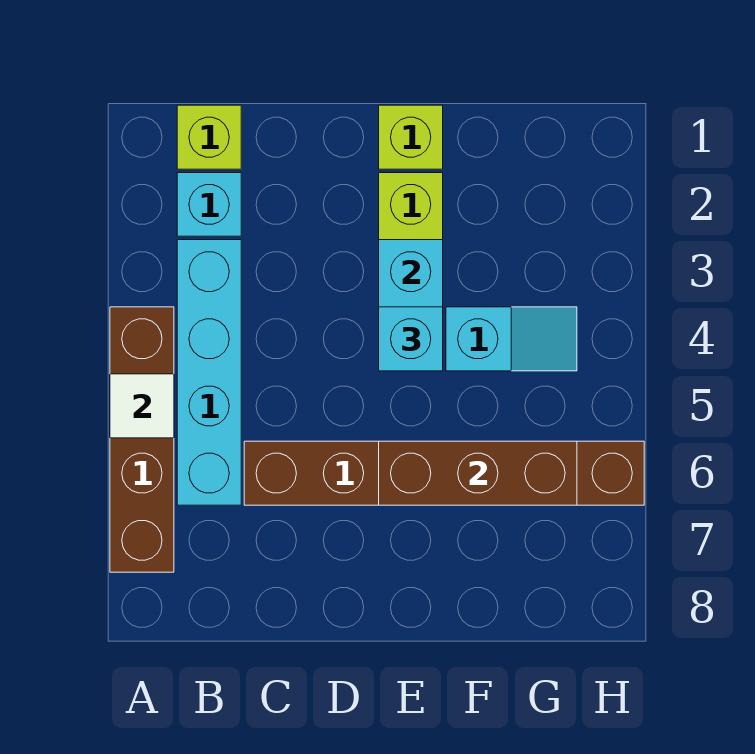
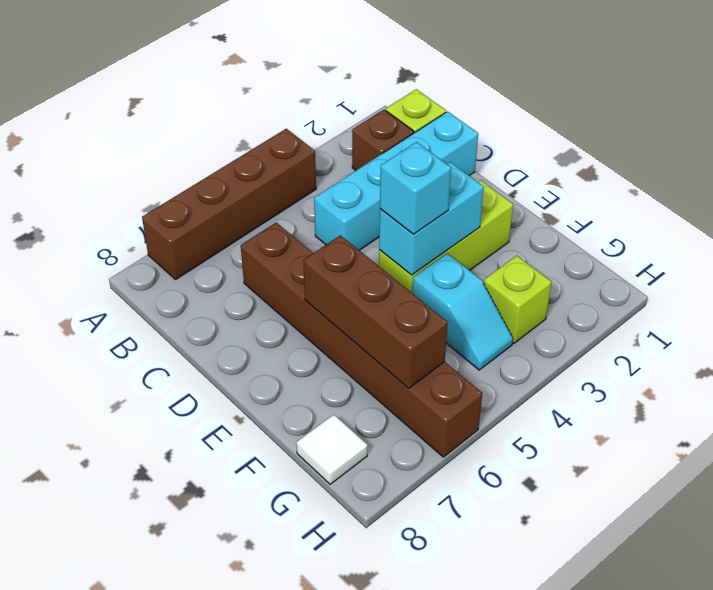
white 1x1 tile [110,374,174,438] -> white 1x1 tile moved to [296,414,368,484]
cyan 1x1 brick [177,173,241,236] -> brown 1x1 brick [352,110,414,170]
cyan 1x4 brick [177,240,241,505] -> cyan 1x4 brick moved to [314,111,478,250]
lime 1x1 brick [379,105,443,169] -> lime 1x1 brick moved to [484,256,551,344]

